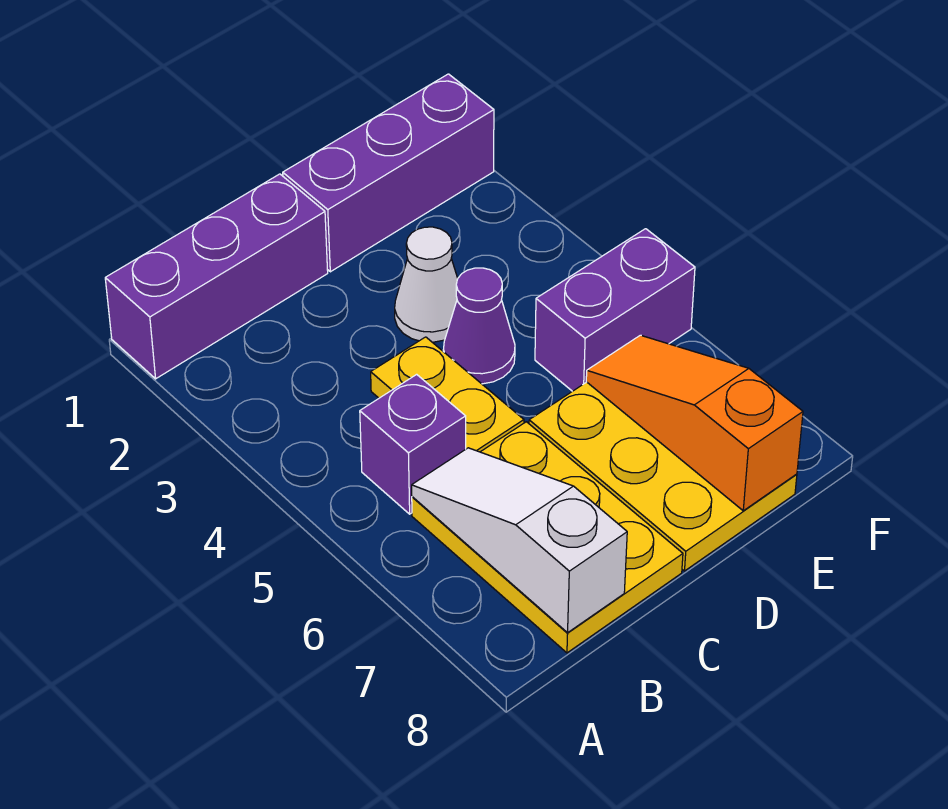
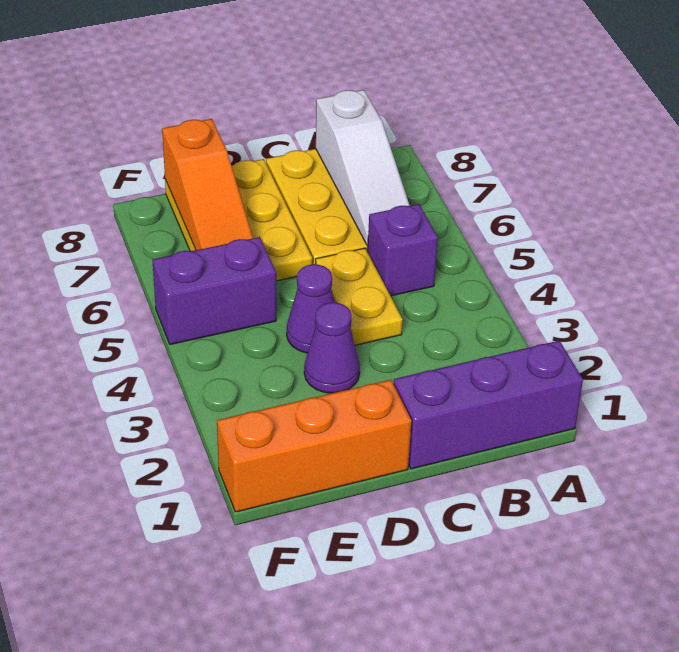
purple 1x3 brick [283,74,494,272] -> orange 1x3 brick [217,380,412,512]
white 1x1 cone [395,227,458,342] -> purple 1x1 cone [304,303,360,393]

